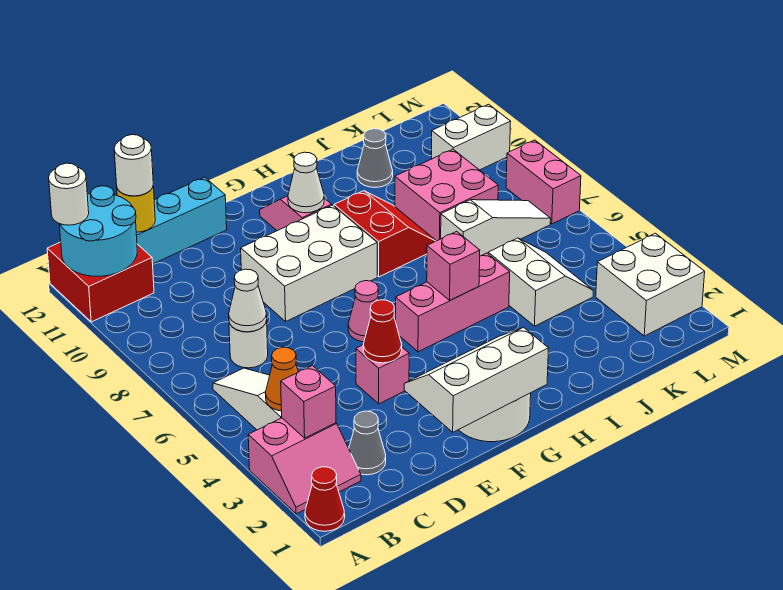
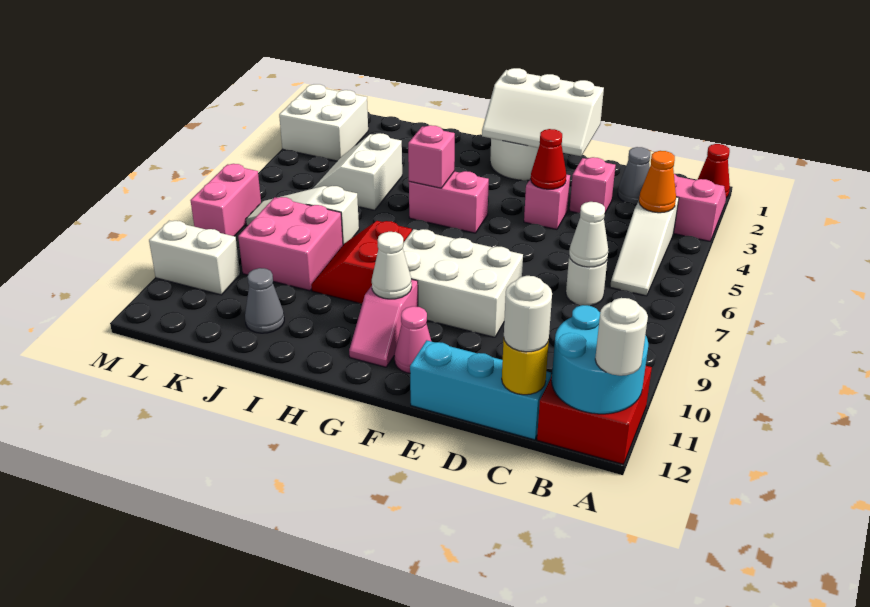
pink 1x1 brick [281,365,336,438] -> pink 1x1 brick moved to [570,157,616,213]
pink 1x1 cone [348,281,379,342] -> pink 1x1 cone moved to [394,306,431,373]
pink 1x3 brick [396,253,510,352] -> pink 1x2 brick [409,171,489,233]

